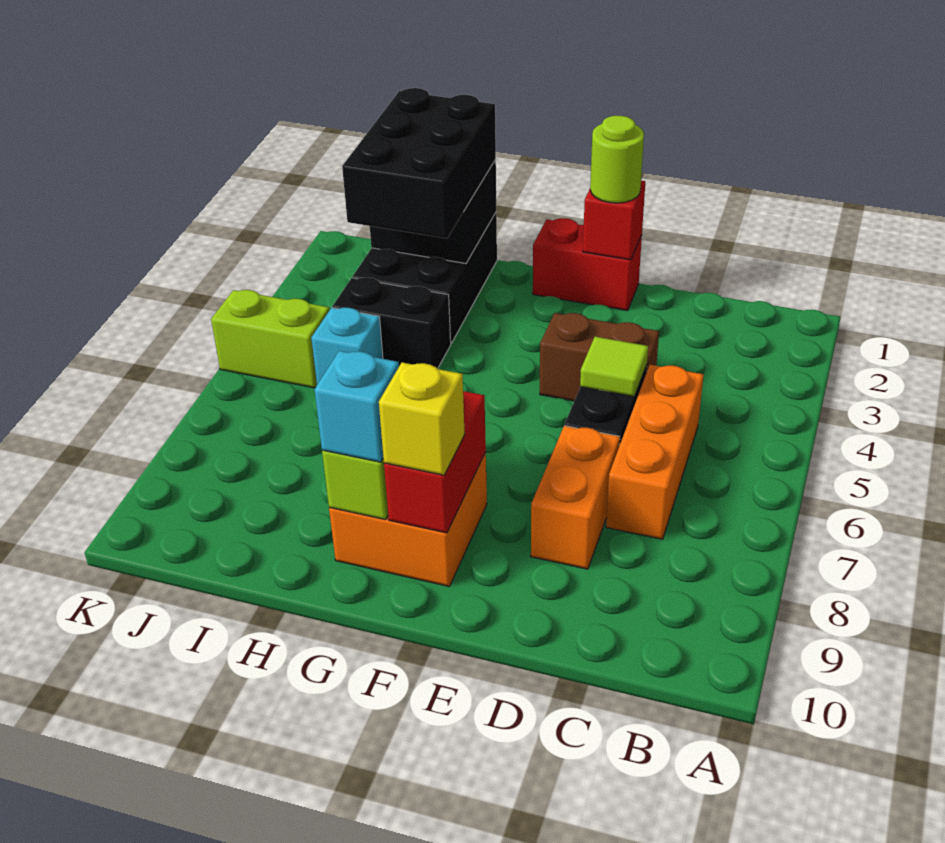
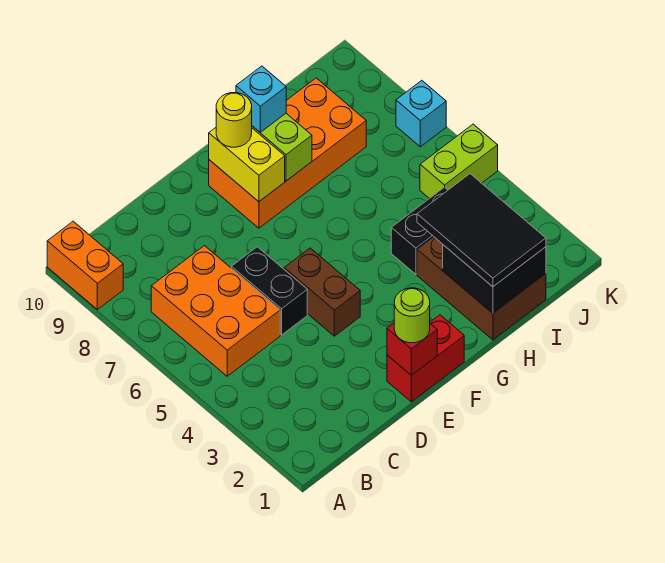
orange 1x3 brick [606,365,704,539] -> orange 2x3 brick [151,246,280,376]
brown 1x2 brick [540,313,659,401] -> brown 1x2 brick turned to [284,248,360,336]
lime 1x1 tile [580,337,648,397] -> none
orange 1x2 brick [531,426,620,569] -> orange 1x2 brick moved to [47,221,123,309]
orange 2x2 brick [329,453,487,586] -> orange 2x4 brick [209,78,366,228]
red 1x2 brick [384,391,486,533] -> yellow 1x2 brick [209,128,285,202]
yellow 1x1 brick [379,363,465,475] -> yellow 1x1 round brick [216,93,252,147]
black 2x3 brick [353,213,497,343] -> brown 2x3 brick [417,237,546,340]
black 2x3 brick [342,88,496,238] -> black 2x3 tile [417,174,546,287]
cyan 1x1 brick [311,308,383,384] -> cyan 1x1 brick moved to [396,80,446,147]

